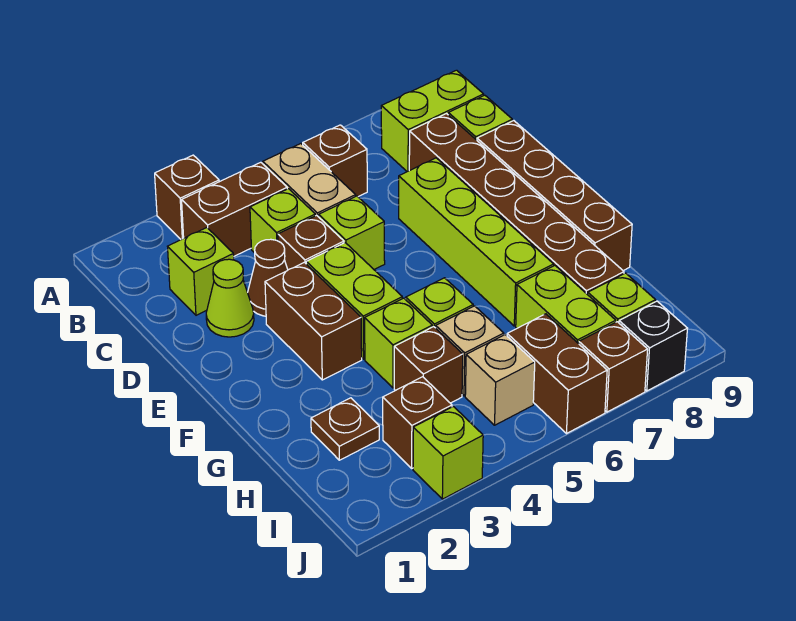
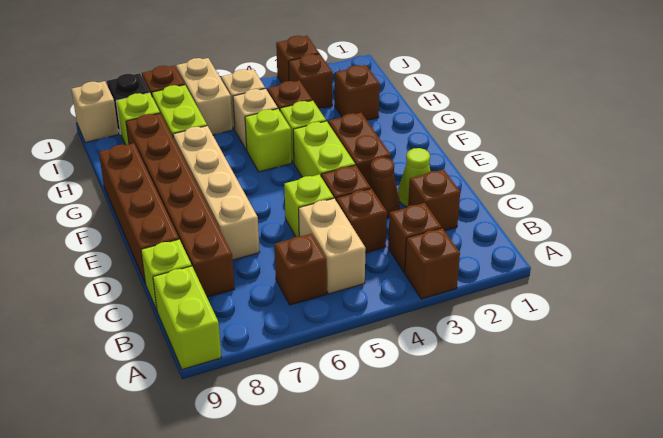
brown 1x2 brick [182,162,287,256] -> brown 1x1 brick [388,203,442,272]
lime 1x2 brick [381,70,484,172] -> lime 1x2 brick turned to [153,266,221,369]
lime 1x1 brick [168,228,234,315] -> brown 1x1 brick [408,169,460,231]
lime 1x1 brick [250,189,315,253] -> brown 1x1 brick [336,189,387,253]
lime 1x4 brick [399,158,554,326] -> tan 1x4 brick [173,126,260,260]
brown 1x1 plate [311,398,379,460] -> brown 1x1 brick [335,65,380,120]
brown 1x2 brick [507,314,607,434] -> tan 1x2 brick [176,58,233,135]
lime 1x1 brick [413,406,483,499] -> brown 1x1 brick [276,36,319,83]
none -> tan 1x1 brick [71,81,119,142]

